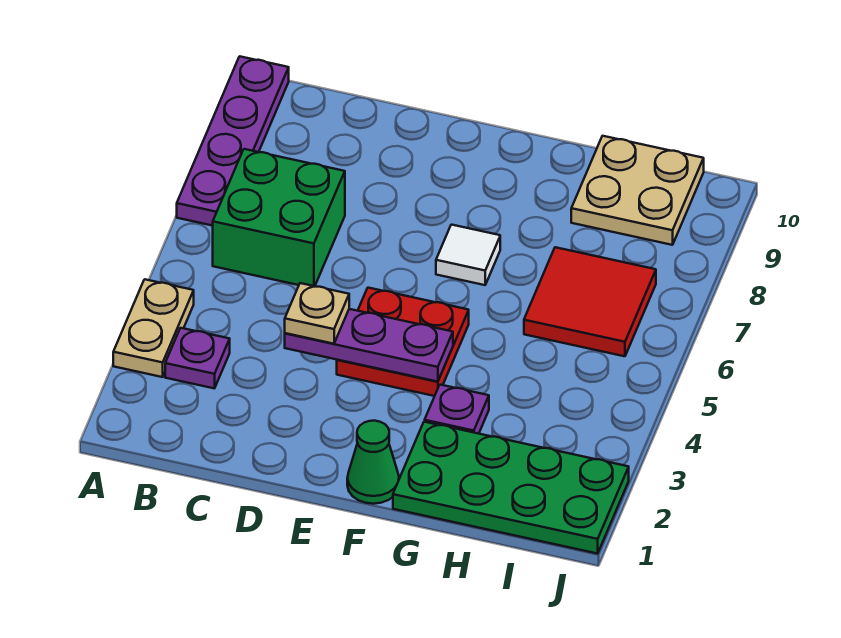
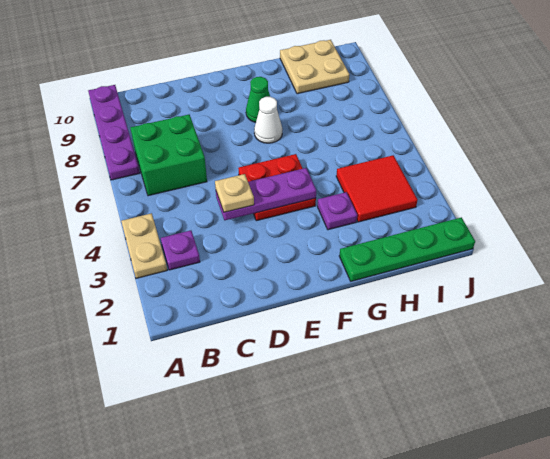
green 1x1 cone [347,421,399,504] -> green 1x1 cone moved to [246,77,270,122]
white 1x1 tile [436,225,500,285] -> white 1x1 cone [254,97,282,143]
green 2x4 plate [393,422,629,554] -> green 1x4 plate [339,217,475,281]
red 2x2 tile [524,247,656,356] -> red 2x2 tile moved to [336,155,417,222]

